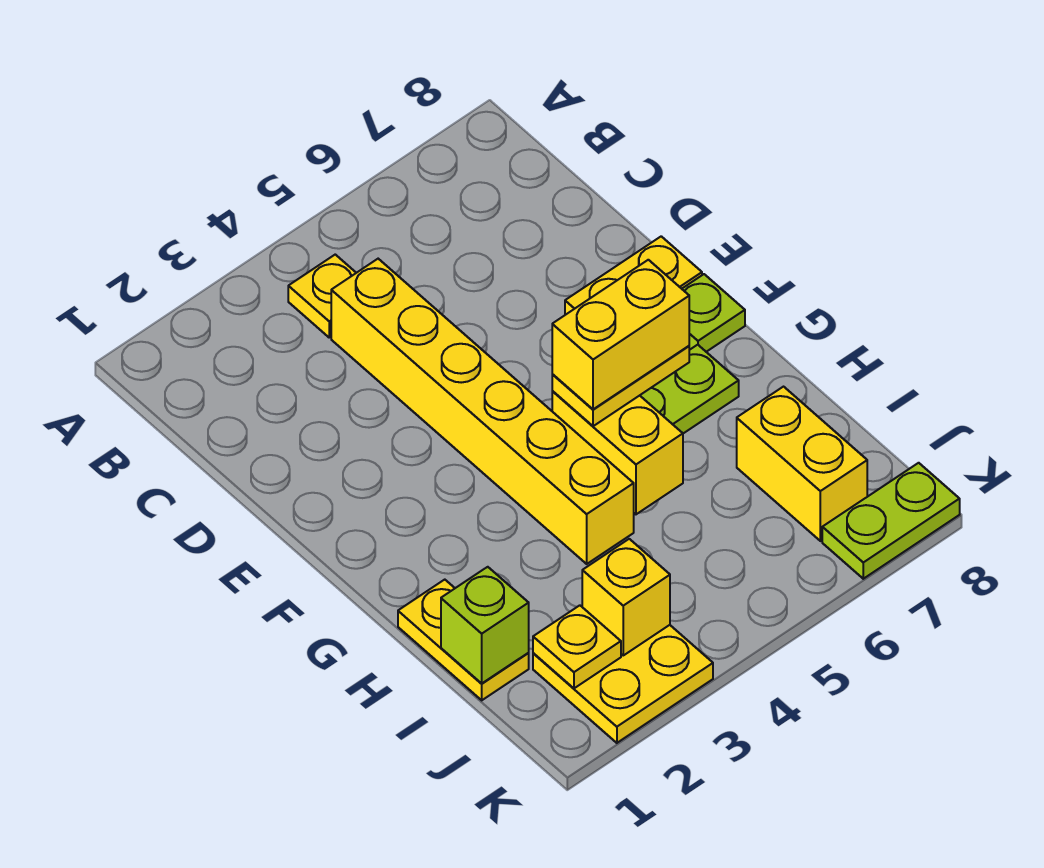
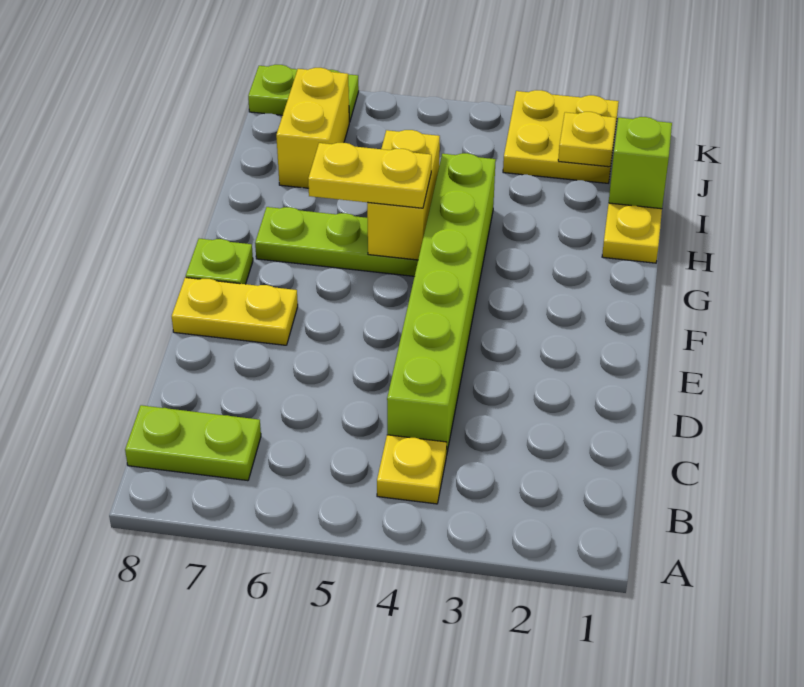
none -> lime 1x2 plate [125,405,261,481]
yellow 1x6 brick [331,259,634,564] -> lime 1x6 brick [387,153,496,455]
yellow 1x2 brick [552,260,689,409] -> none
yellow 1x1 brick [582,539,670,655] -> none

